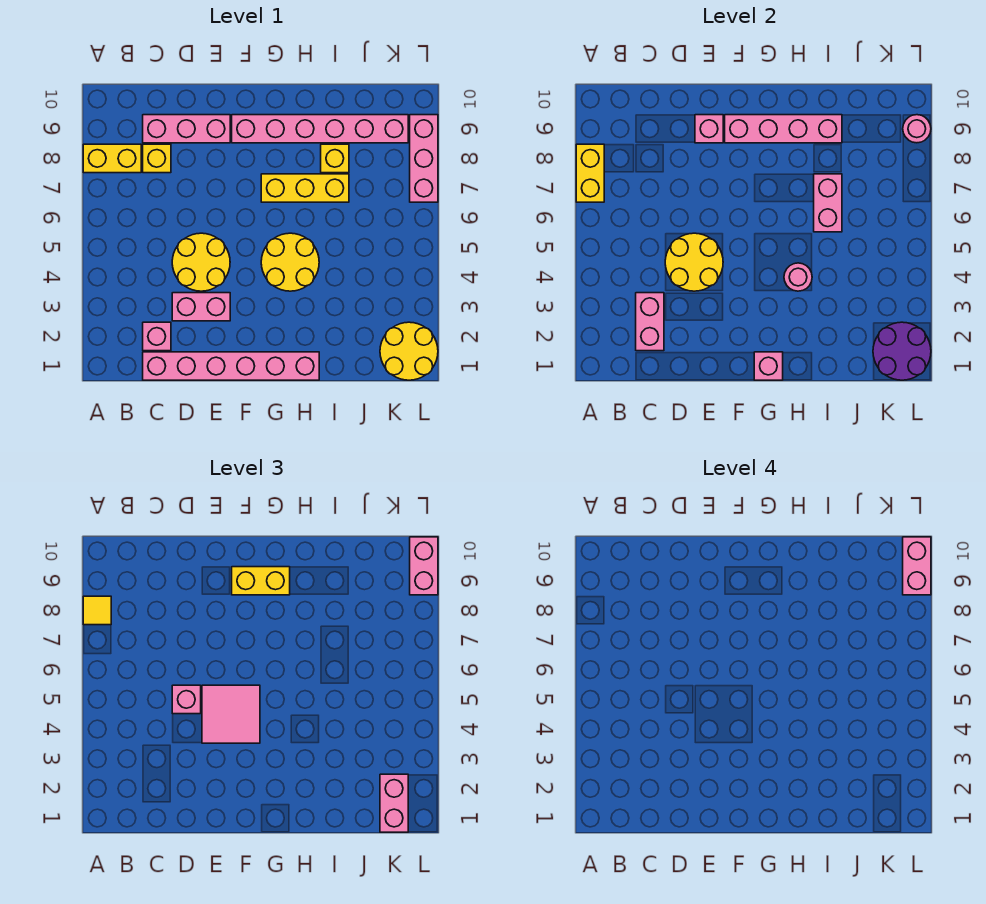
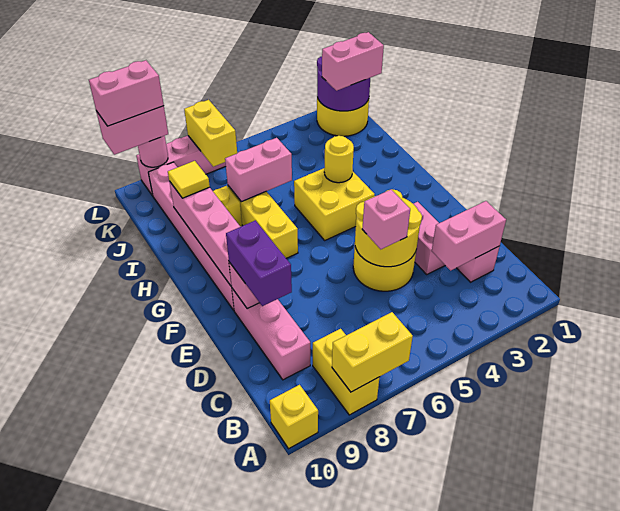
yellow 1x1 tile [83,596,111,625] -> yellow 1x1 tile moved to [168,161,210,198]
pink 1x6 brick [143,352,319,380] -> none
yellow 1x1 brick [143,144,171,173] -> yellow 1x1 brick moved to [270,385,318,449]
none -> purple 1x2 brick [226,220,292,306]
pink 2x2 tile [202,685,260,743] -> none
yellow 1x2 brick [232,567,290,595] -> yellow 1x2 brick moved to [184,100,237,167]
pink 1x1 brick [754,352,783,380] -> none
yellow 2x2 round brick [261,233,319,291] -> yellow 2x2 brick [294,168,375,240]
pink 1x1 round brick [784,263,812,291] -> yellow 1x1 round brick [324,136,354,183]

